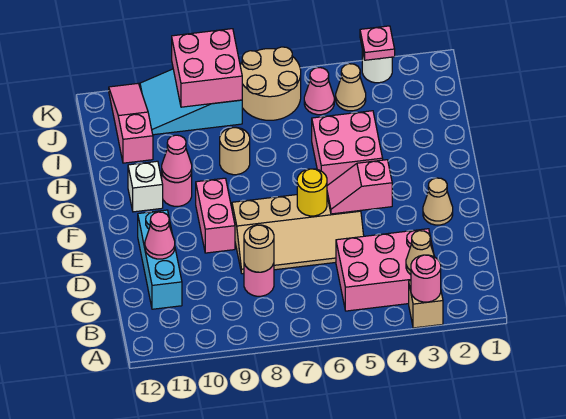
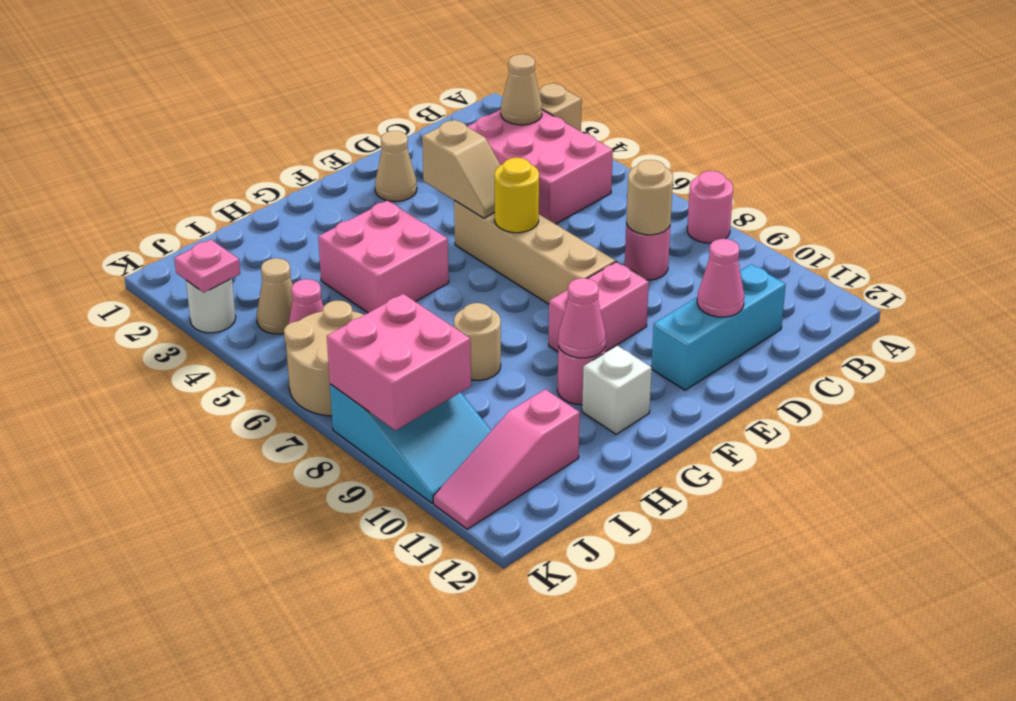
pink 1x1 round brick [411,255,441,302] -> pink 1x1 round brick moved to [687,171,733,243]
pink 1x2 slope [327,160,392,214] -> tan 1x2 slope [422,120,500,218]

